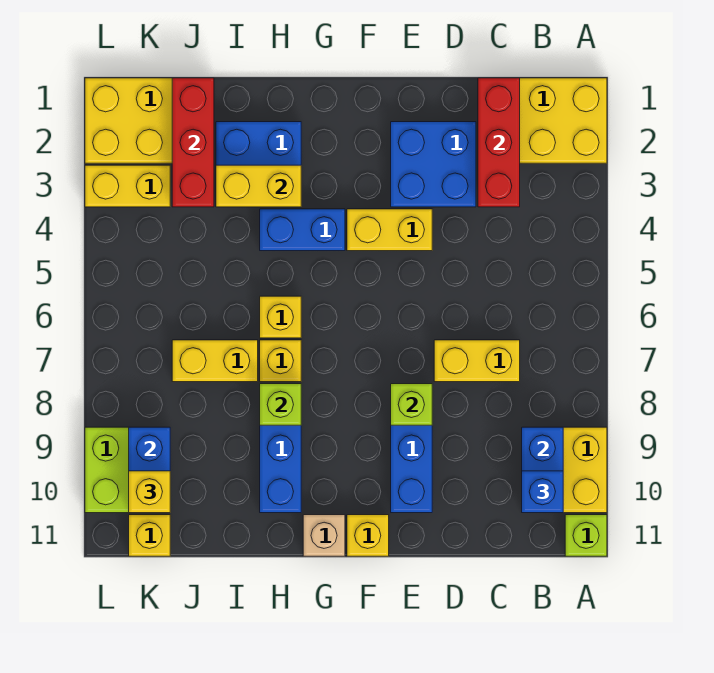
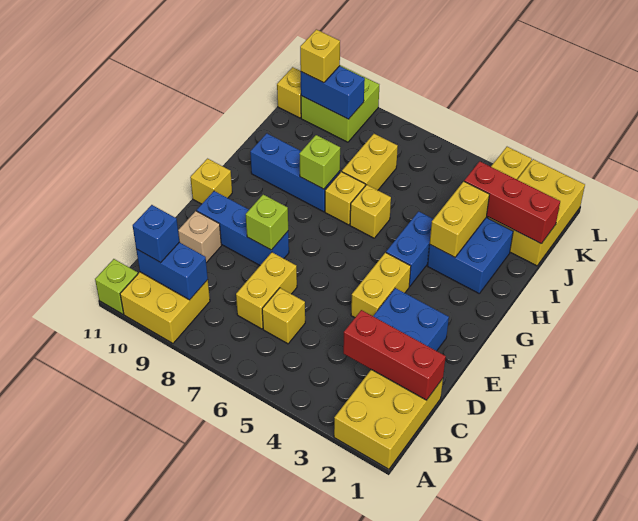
none -> yellow 1x1 brick [262,288,305,344]
tan 1x1 brick [303,515,345,556] -> tan 1x1 brick moved to [178,211,221,263]

